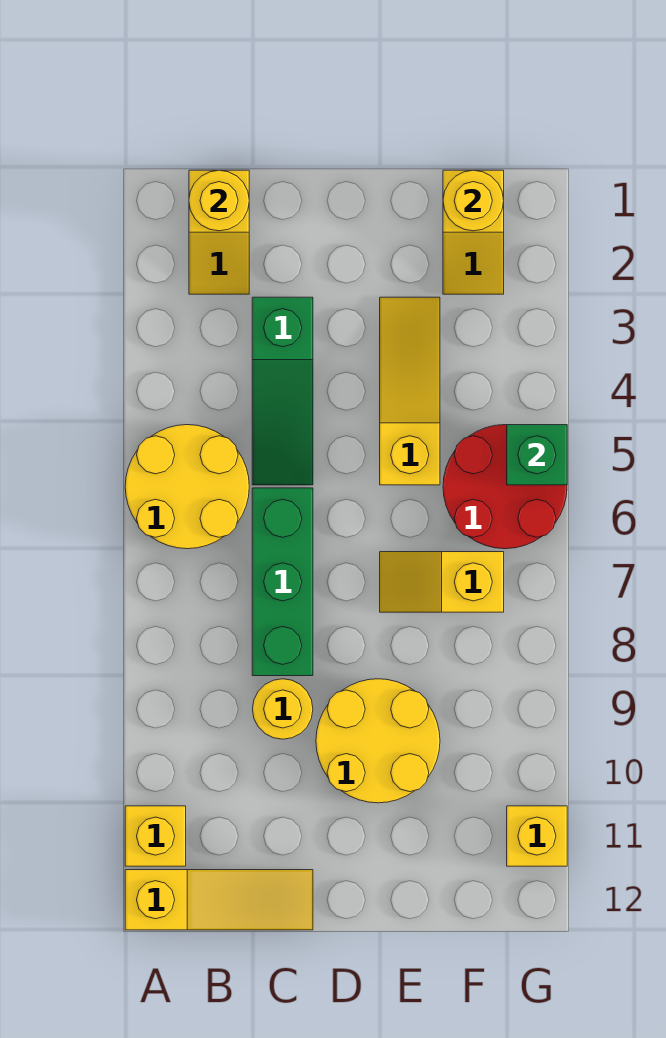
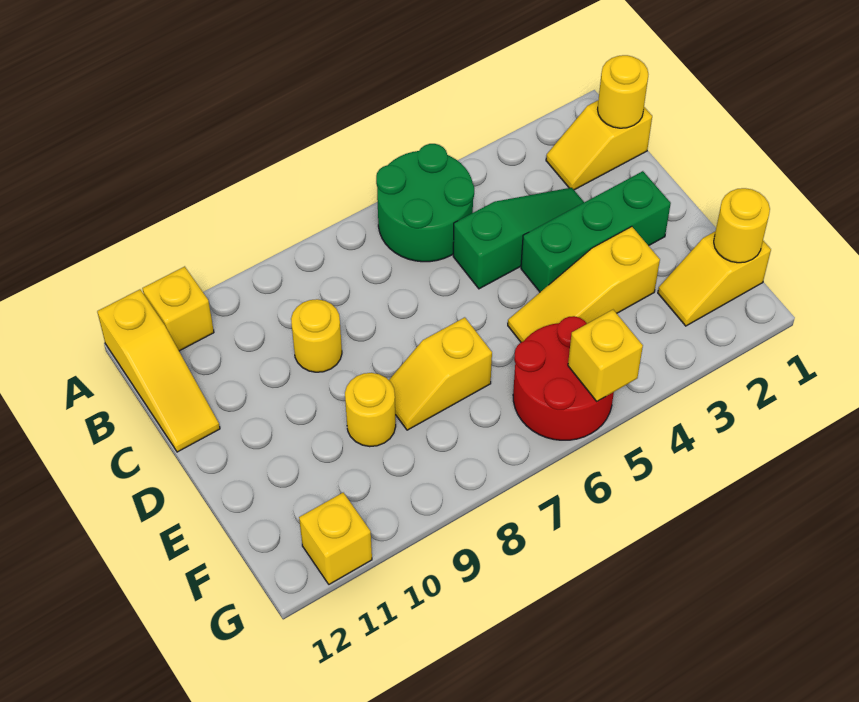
yellow 2x2 round brick [125,425,249,549] -> green 2x2 round brick [376,144,474,262]
green 1x3 slope [252,297,313,485] -> green 1x3 slope turned to [453,188,584,289]
green 1x3 brick [252,488,313,676] -> green 1x3 brick moved to [521,171,671,292]
yellow 2x2 round brick [316,679,440,803] -> yellow 1x1 round brick [345,373,396,447]
yellow 1x3 slope [380,297,440,485] -> yellow 1x3 slope turned to [508,227,660,342]
yellow 1x2 slope [380,552,504,612] -> yellow 1x2 slope turned to [389,317,492,430]
green 1x1 brick [507,425,567,485] -> yellow 1x1 brick [568,310,643,401]

